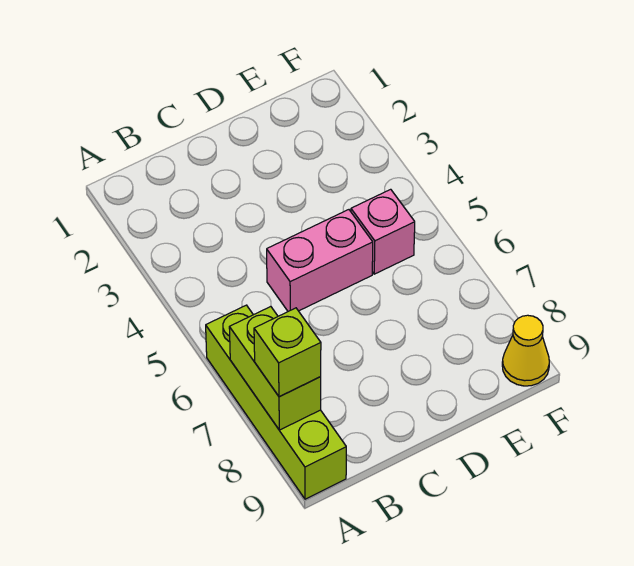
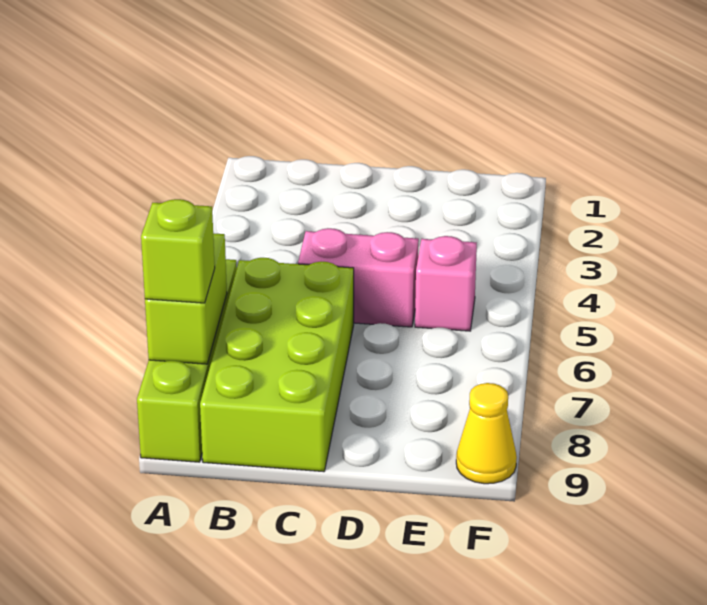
none -> lime 2x4 brick [200,258,354,472]

